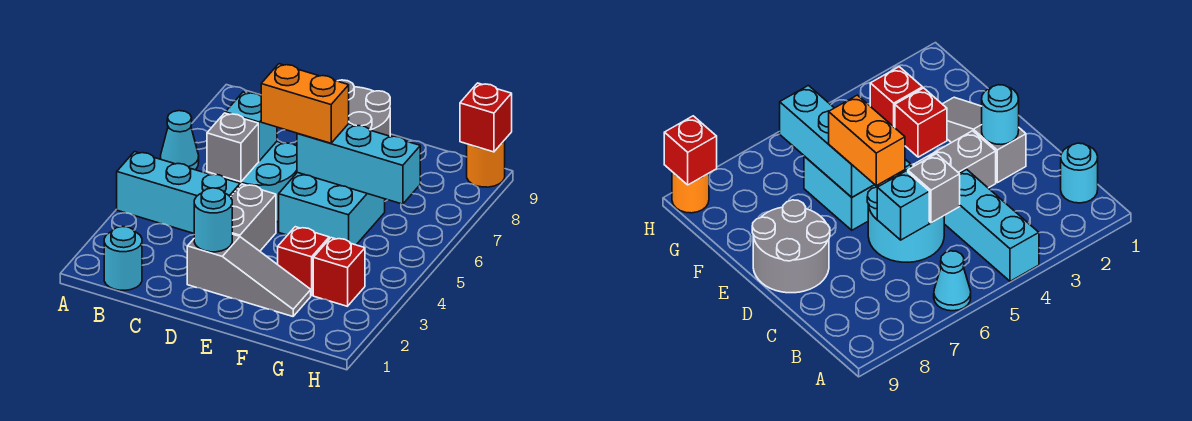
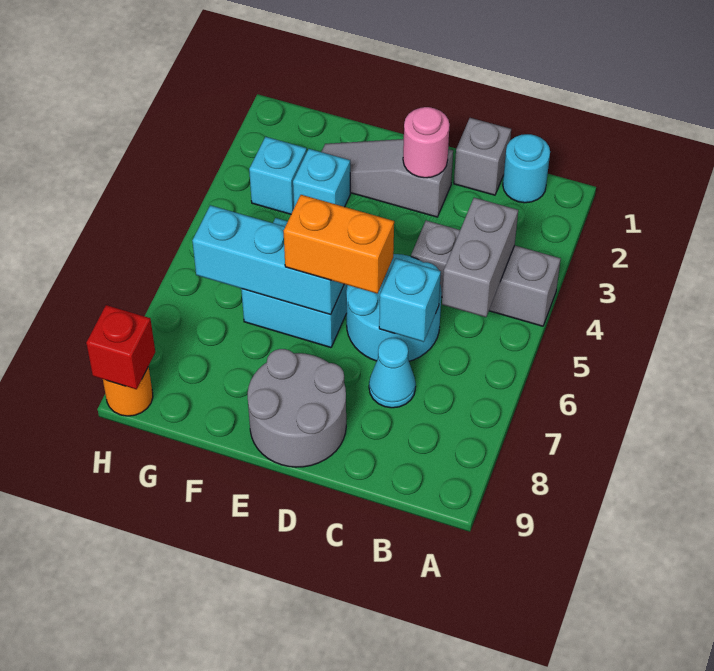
cyan 1x3 brick [117,152,240,233] -> grey 1x3 brick [411,221,561,326]
cyan 1x1 cone [161,111,199,170] -> cyan 1x1 cone moved to [369,338,416,408]
grey 1x1 brick [207,113,259,182] -> grey 1x1 brick moved to [454,118,511,195]
cyan 1x1 round brick [194,188,232,252] -> pink 1x1 round brick [403,107,449,178]
grey 1x2 brick [231,184,276,251] -> grey 1x2 brick moved to [442,198,518,317]
red 1x1 brick [278,227,329,296] -> cyan 1x1 brick [293,149,350,207]
red 1x1 brick [313,238,365,306] -> cyan 1x1 brick [249,137,307,214]

